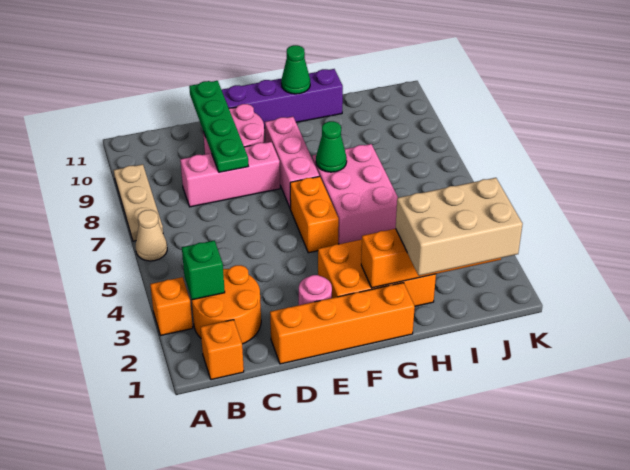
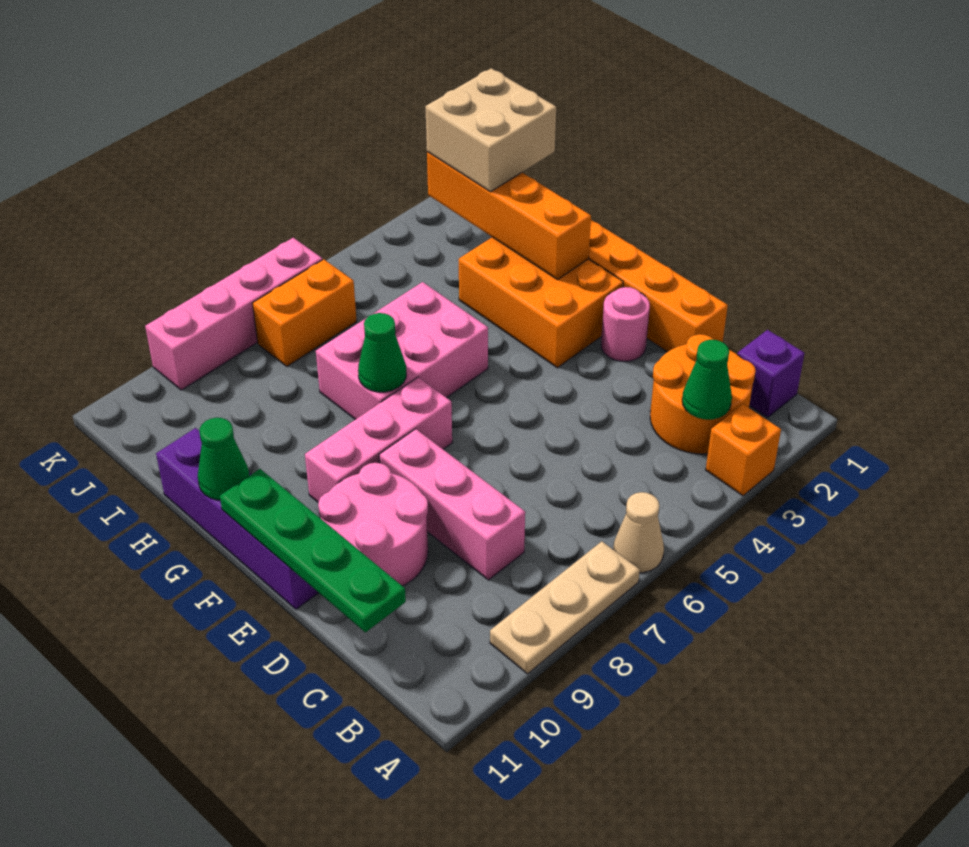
orange 1x1 brick [201,320,244,380] -> purple 1x1 brick [737,330,804,417]
green 1x1 brick [182,241,225,300] -> green 1x1 cone [682,340,732,420]
green 1x4 plate [189,81,248,172] -> green 1x4 plate turned to [220,469,406,632]
orange 1x2 brick [290,176,339,253] -> orange 1x2 brick moved to [252,259,357,366]
tan 2x3 brick [396,178,523,276] -> tan 2x2 brick [425,68,556,192]
none -> pink 1x4 brick [145,238,322,390]

